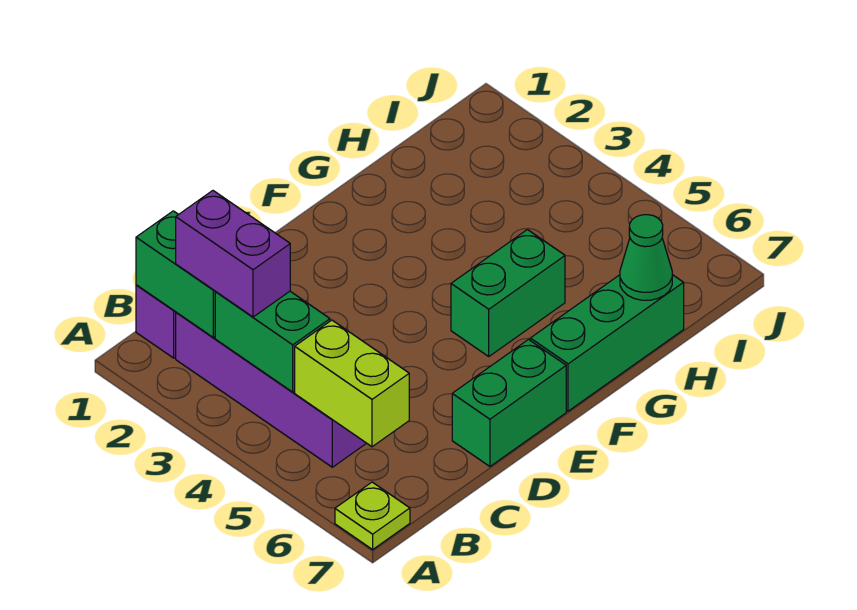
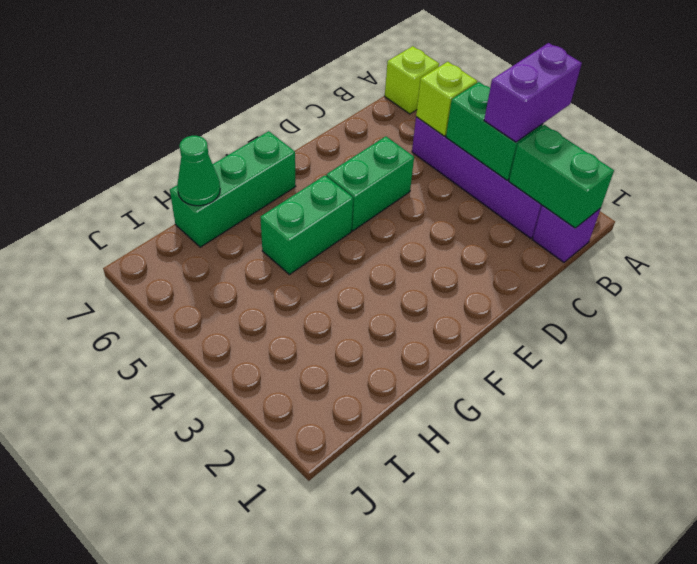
lime 1x1 plate [335,482,410,549] -> lime 1x1 brick [385,46,439,114]
purple 1x2 brick [176,191,290,317] -> purple 1x2 brick turned to [484,43,582,142]
lime 1x2 brick [295,320,409,447] -> lime 1x1 brick [416,62,477,136]
green 1x2 brick [452,340,566,466] -> green 1x2 brick moved to [326,136,414,231]

